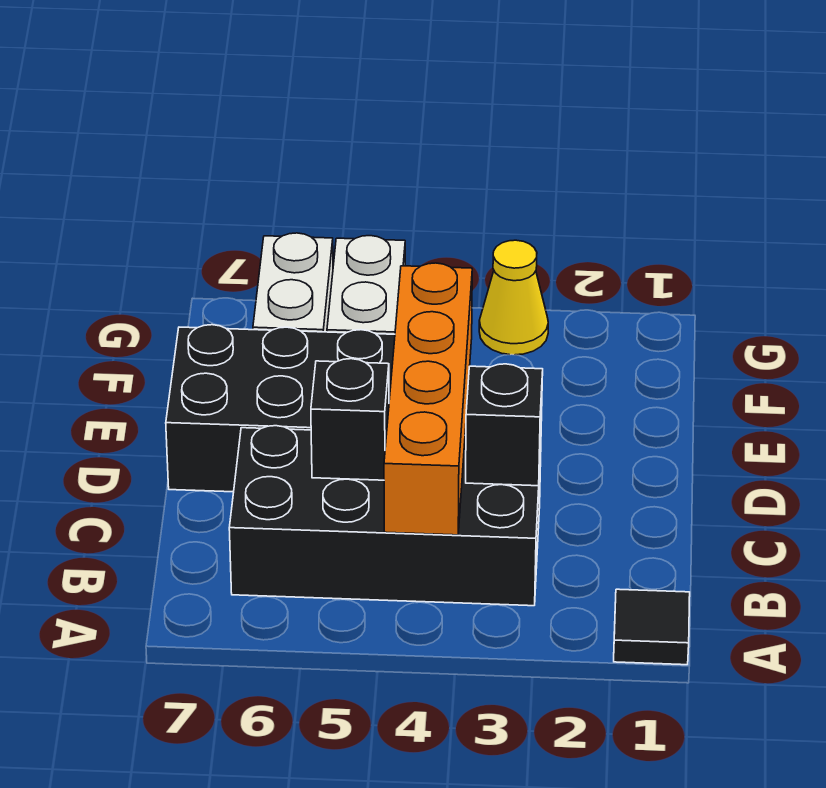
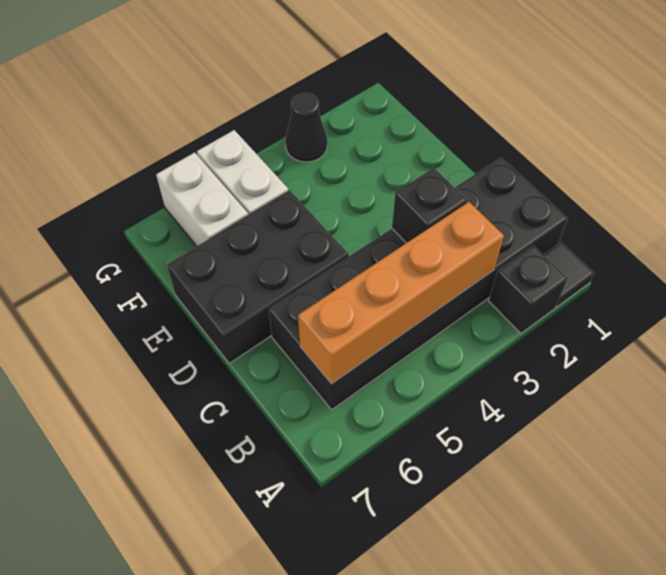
black 2x4 brick [229,426,541,606] -> black 2x6 brick [269,157,568,410]
orange 1x4 brick [384,263,472,535] -> orange 1x4 brick turned to [298,202,504,384]
black 1x1 brick [311,359,389,480] -> black 1x1 brick moved to [489,245,568,333]
yellow 1x1 cone [479,240,548,355] -> black 1x1 cone [285,93,327,162]

